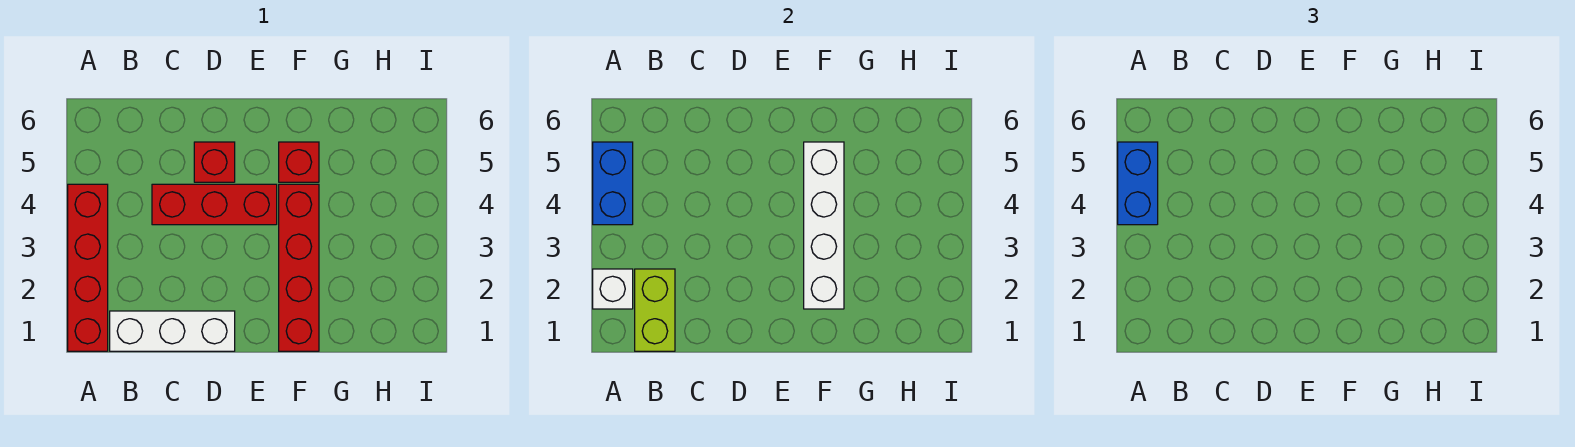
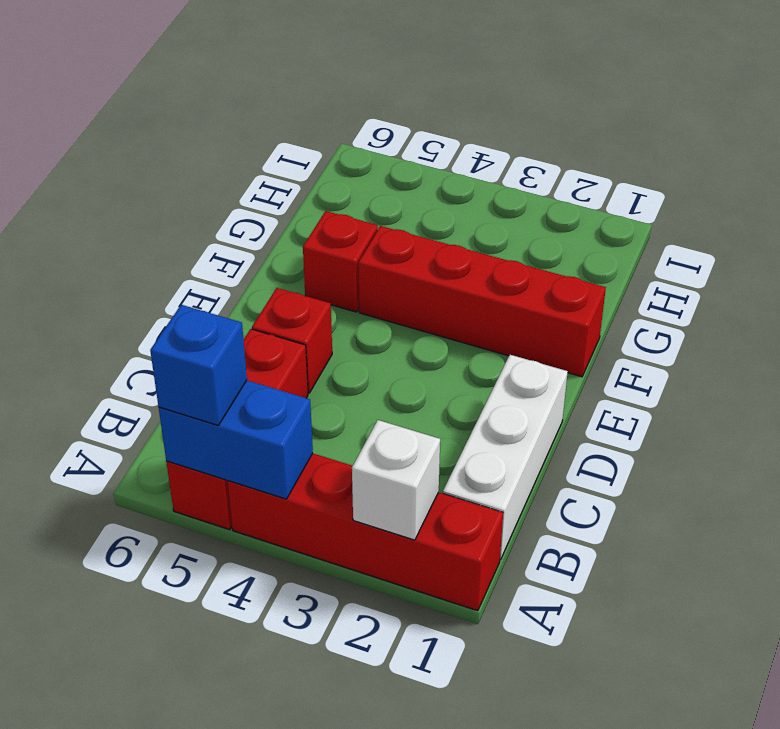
blue 1x2 brick [1118,142,1158,225] -> blue 1x1 brick [150,305,247,426]
lime 1x2 brick [635,269,675,351] -> none
red 1x3 brick [152,184,277,225] -> red 1x3 brick moved to [166,329,308,529]
white 1x4 brick [804,142,844,309] -> none

